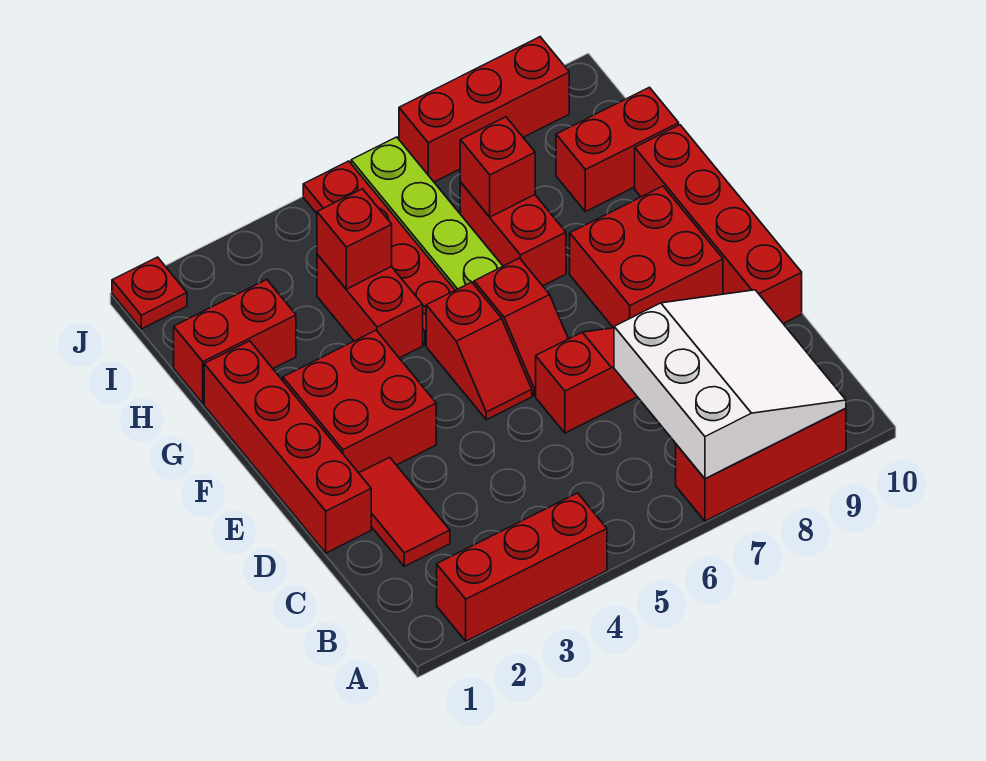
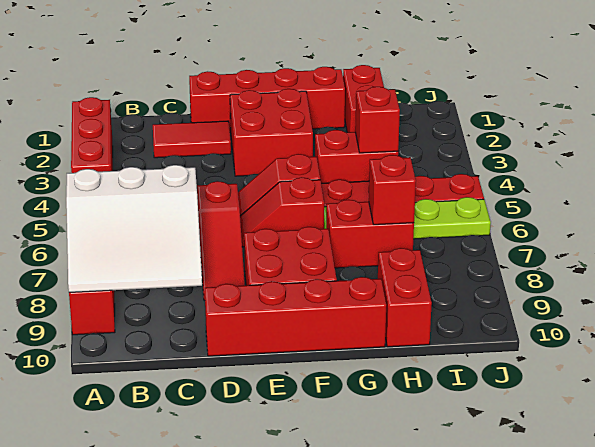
red 1x1 plate [112,257,187,329] -> none
red 1x3 brick [399,37,569,182] -> none

